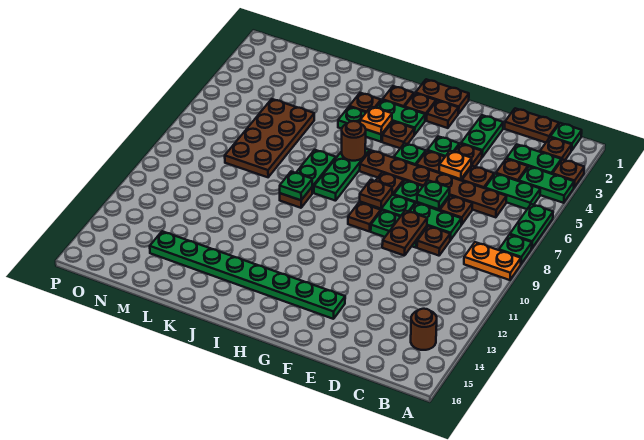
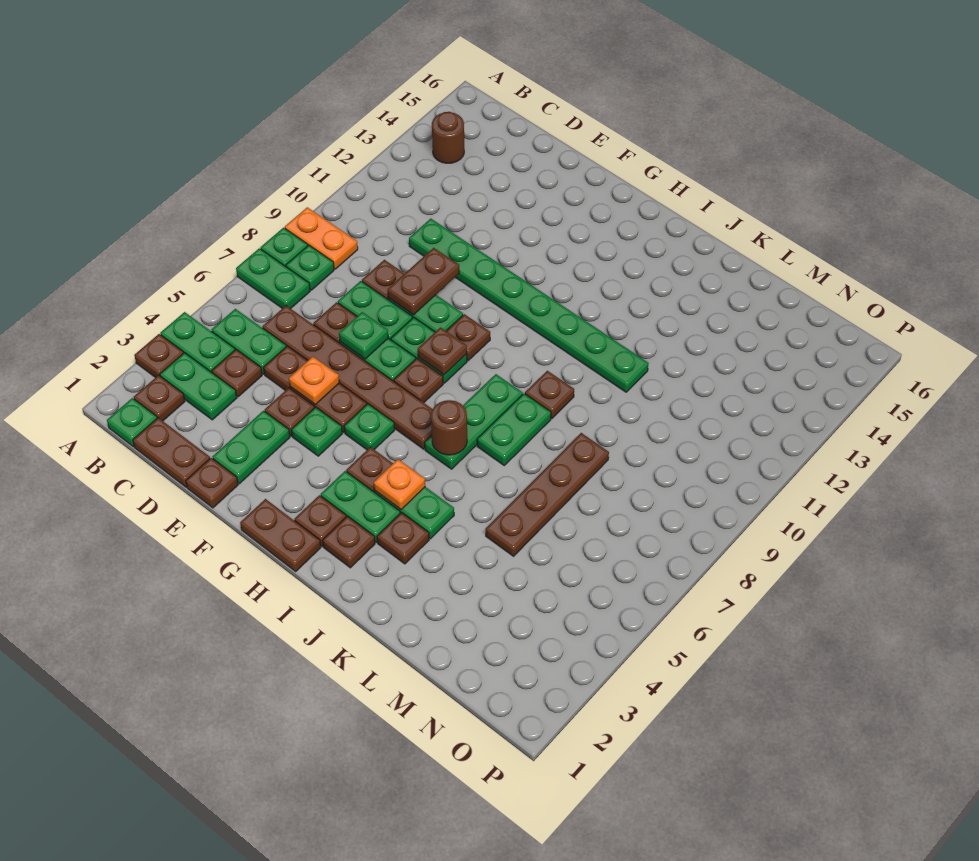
green 1x2 plate [510,204,553,249] -> green 1x2 plate turned to [236,248,310,309]
green 1x8 plate [150,231,345,319] -> green 1x8 plate moved to [409,219,649,392]
brown 1x1 plate [427,101,458,128] -> brown 1x1 plate moved to [186,458,238,508]
green 1x1 plate [280,172,312,200] -> green 1x1 plate moved to [286,245,334,290]
brown 2x4 plate [225,99,314,177] -> brown 1x4 plate [486,433,609,556]

